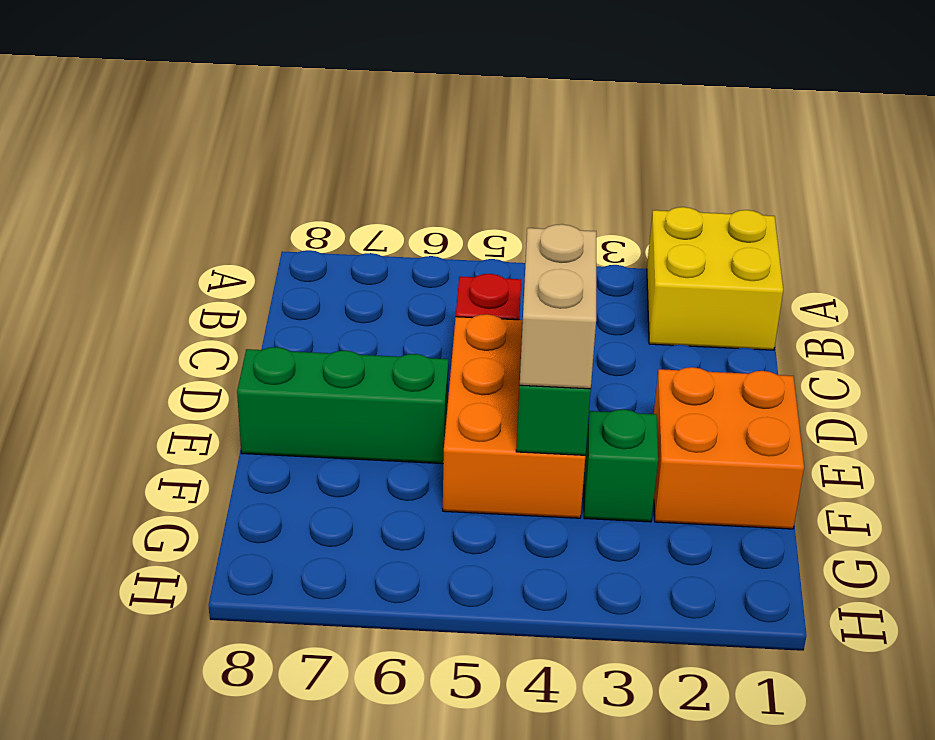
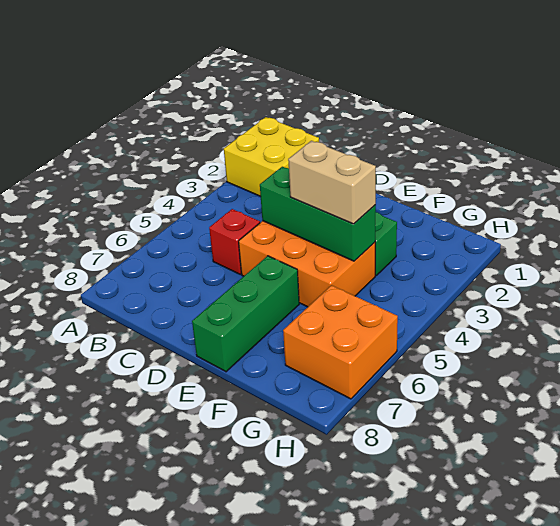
orange 2x2 brick [654,367,804,529] -> orange 2x2 brick moved to [283,285,398,399]

